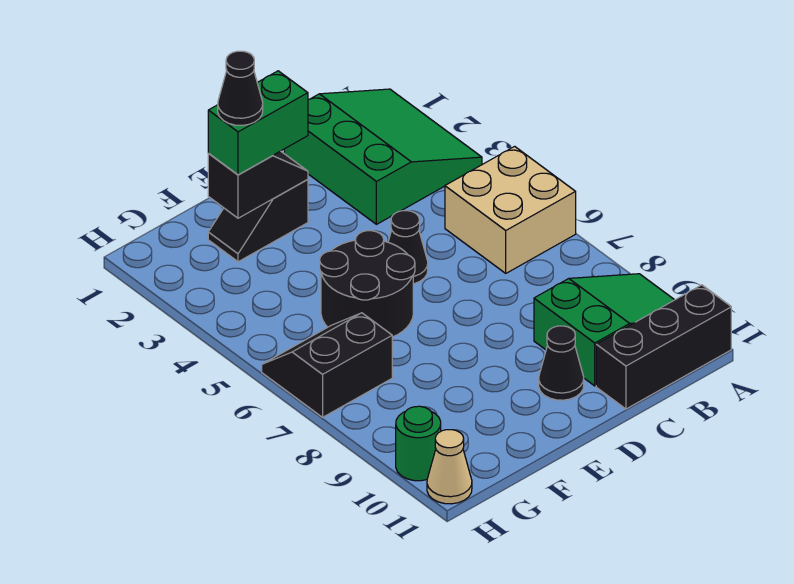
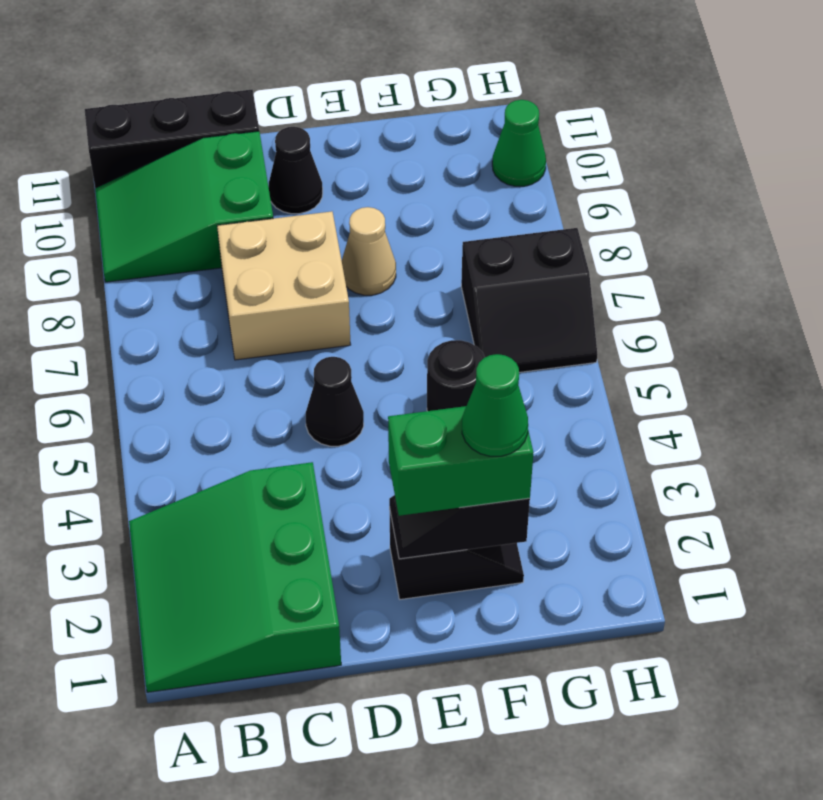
tan 2x2 brick [445,146,576,273] -> tan 2x2 brick moved to [217,211,351,360]
black 2x2 round brick [320,231,415,337] -> black 1x1 round brick [427,340,485,411]
black 1x1 cone [218,51,263,125] -> green 1x1 cone [462,354,528,456]
green 1x1 round brick [396,406,441,481] -> green 1x1 cone [492,100,546,186]
tan 1x1 cone [427,430,472,504] -> tan 1x1 cone moved to [342,207,396,295]

